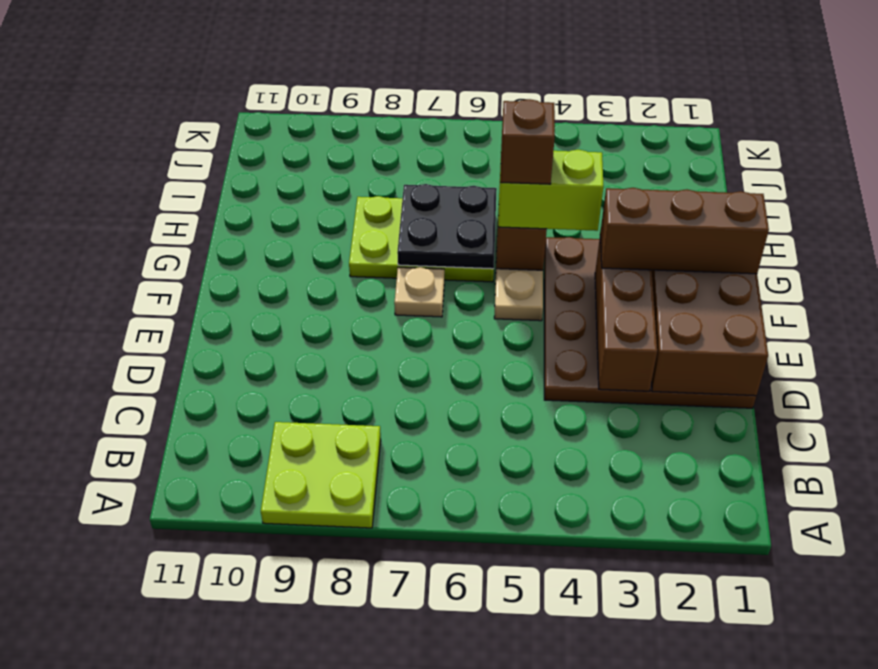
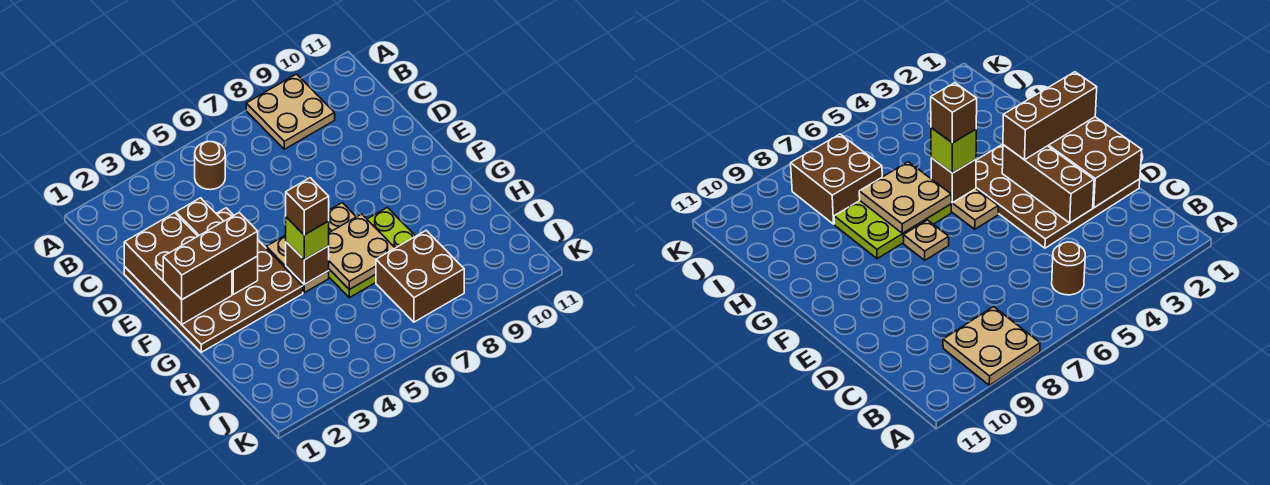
lime 2x2 plate [261,422,381,528] -> tan 2x2 plate [246,74,335,149]
none -> brown 1x1 round brick [195,142,225,190]
lime 1x2 brick [498,150,603,231] -> lime 1x1 brick [286,217,329,260]
black 2x2 plate [397,184,497,269] -> tan 2x2 plate [329,214,395,289]
none -> brown 2x2 brick [376,230,464,322]

